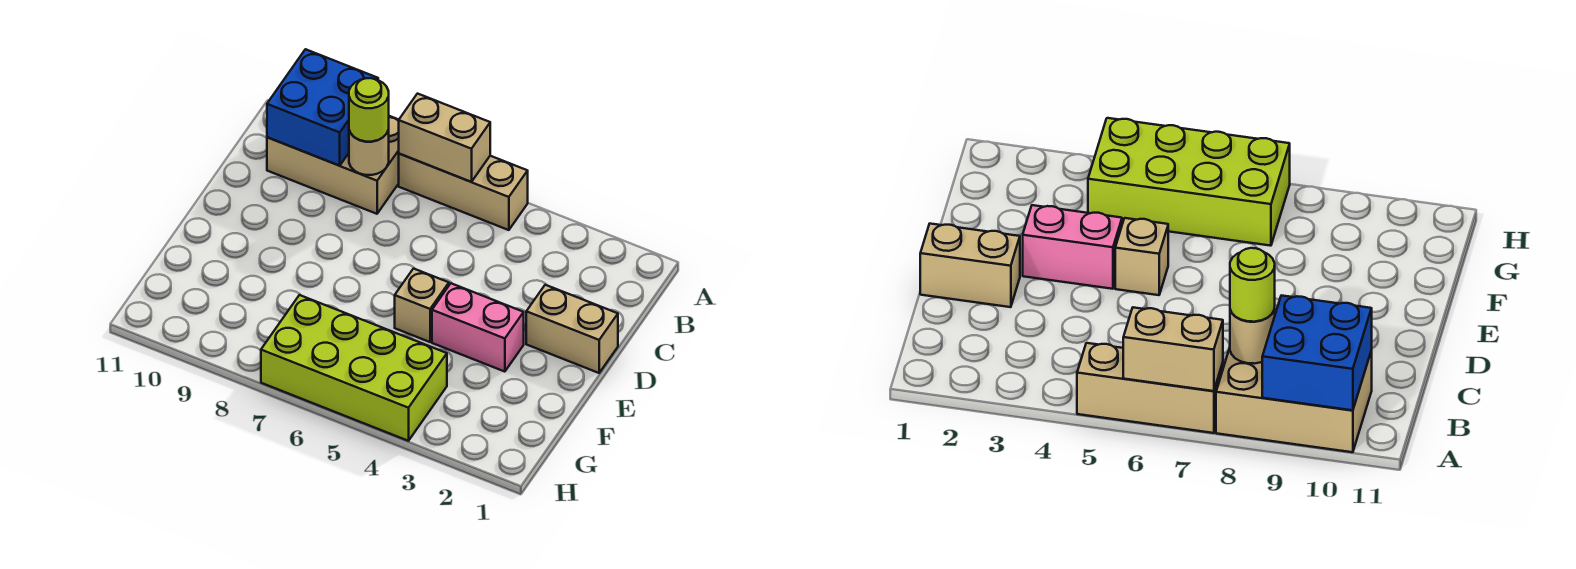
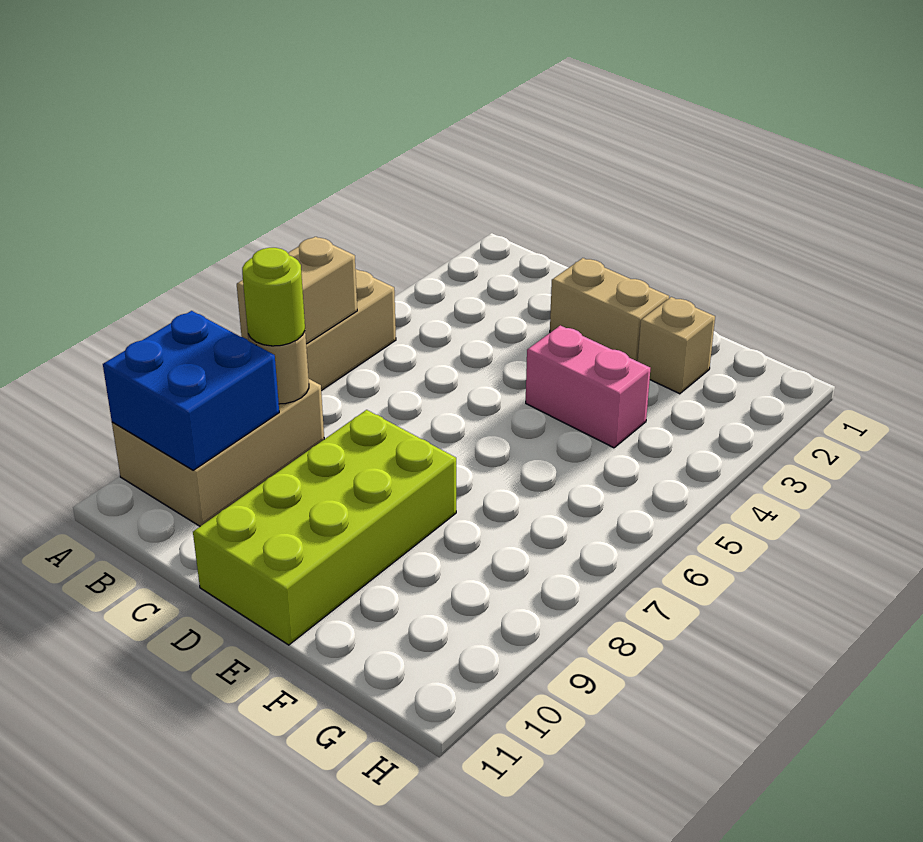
tan 1x2 brick [526,285,618,373] -> tan 1x2 brick turned to [550,258,669,361]
pink 1x2 brick [432,283,524,372] -> pink 1x2 brick turned to [526,325,650,448]
tan 1x1 brick [395,269,449,342] -> tan 1x1 brick moved to [638,297,715,394]
lime 2x4 brick [261,295,447,441] -> lime 2x4 brick moved to [193,410,456,645]

